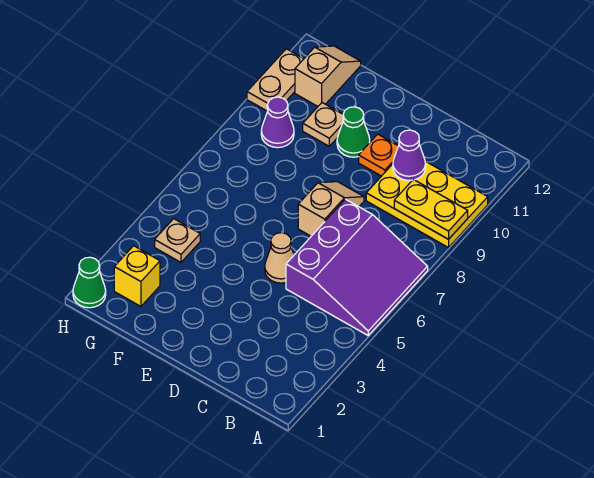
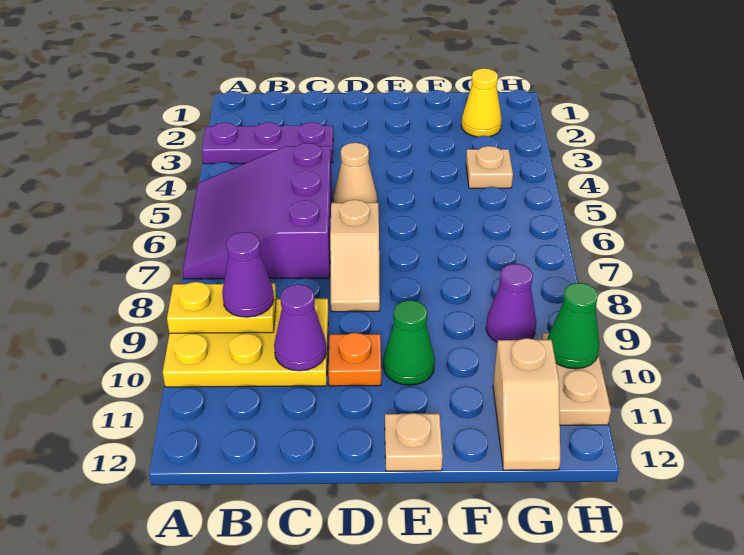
none -> purple 1x3 plate [202,122,333,164]
none -> purple 1x1 cone [222,232,274,317]
tan 1x1 plate [303,103,344,146] -> tan 1x1 plate moved to [385,413,443,471]
yellow 1x1 brick [114,246,160,306] -> yellow 1x1 cone [461,68,502,137]
green 1x1 cone [73,257,106,308] -> green 1x1 cone moved to [547,283,599,369]

